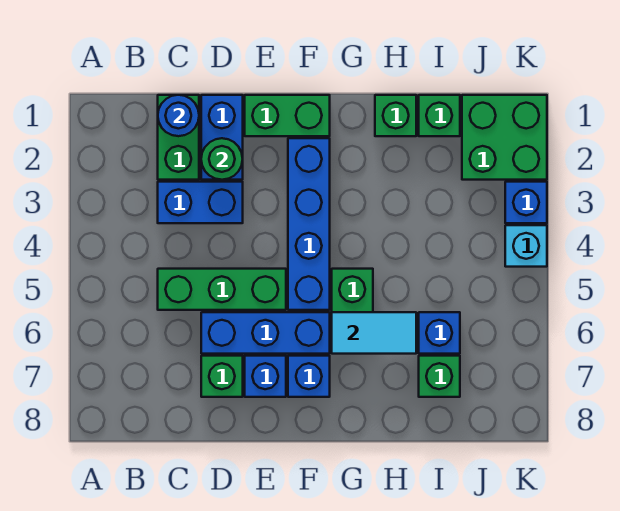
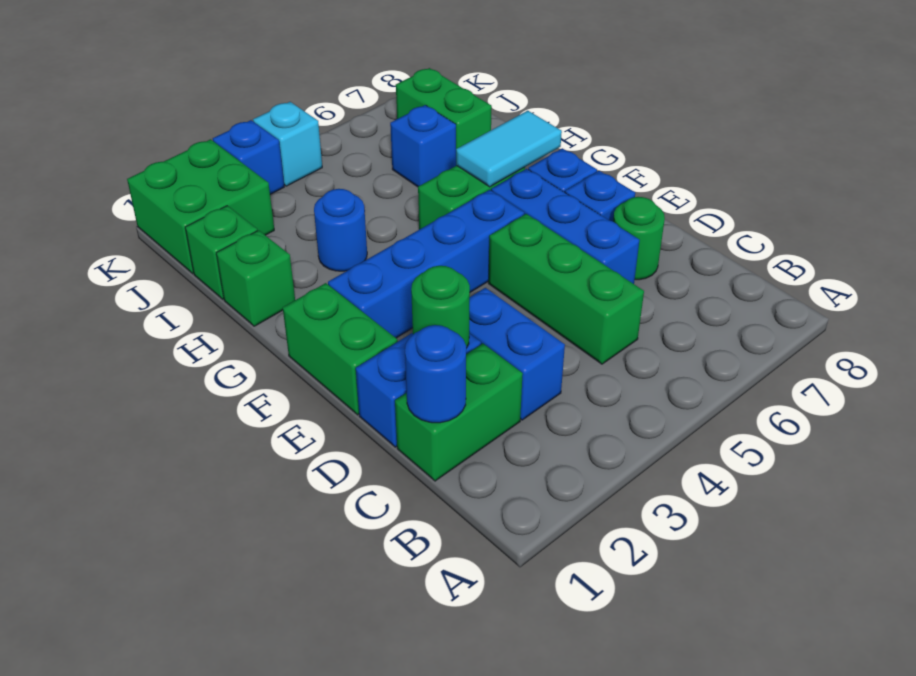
green 1x1 brick [201,356,243,397] -> green 1x1 round brick [613,197,665,280]
cyan 1x2 tile [332,312,416,354] -> cyan 1x2 tile turned to [456,111,562,187]
none -> blue 1x1 round brick [314,189,367,271]
green 1x1 brick [419,356,460,397] -> green 1x2 brick [396,68,492,166]

